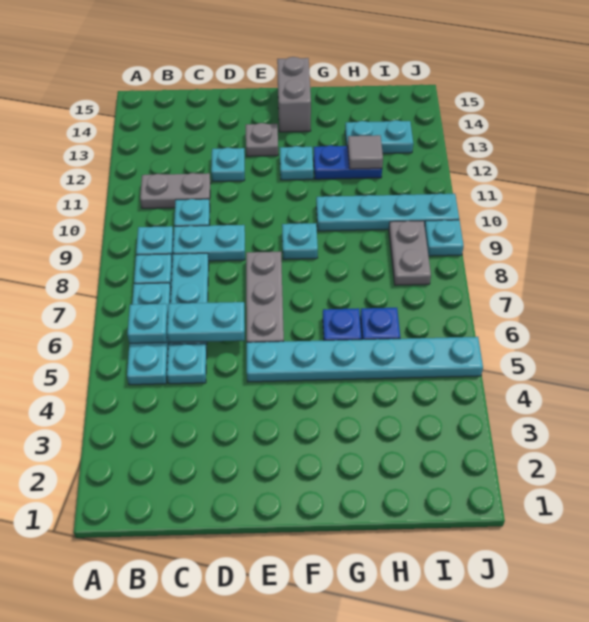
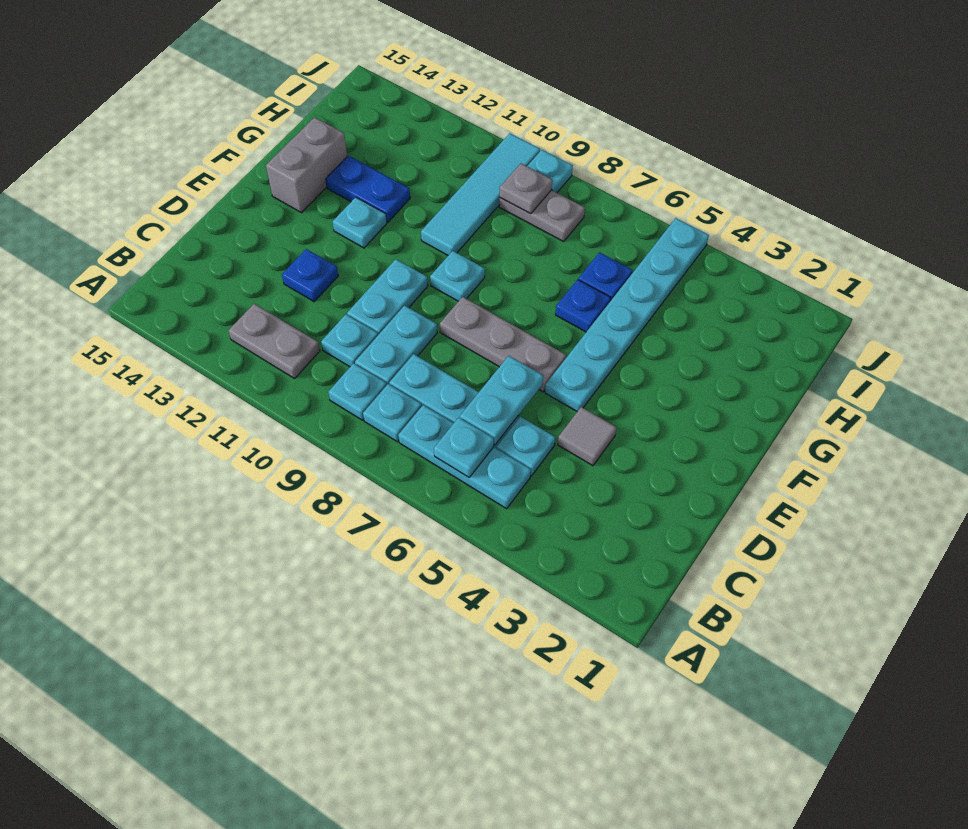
grey 1x2 plate [140,173,211,208] -> grey 1x2 plate turned to [228,304,320,378]
cyan 1x1 plate [211,148,245,181] -> blue 1x1 plate [282,249,338,302]
grey 1x1 plate [246,123,278,156] -> grey 1x1 plate moved to [500,164,552,214]
grey 1x2 brick [277,57,311,132] -> grey 1x2 brick turned to [266,117,347,213]
cyan 1x4 plate [316,194,459,231] -> cyan 1x4 tile [421,133,540,255]
blue 1x2 plate [314,145,382,179] -> blue 1x2 plate turned to [326,156,410,222]
grey 1x1 tile [347,135,383,169] -> grey 1x1 tile moved to [558,407,617,466]
cyan 1x2 plate [345,120,413,153] -> cyan 1x2 plate moved to [347,259,428,335]

